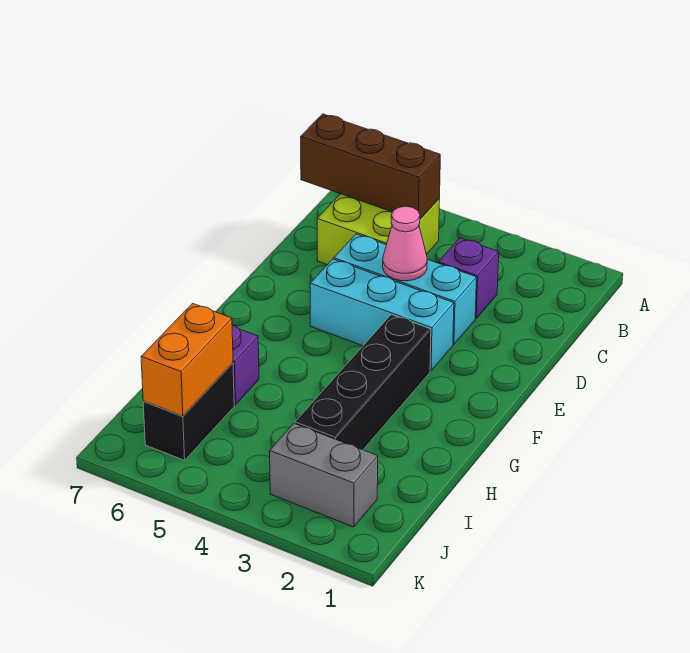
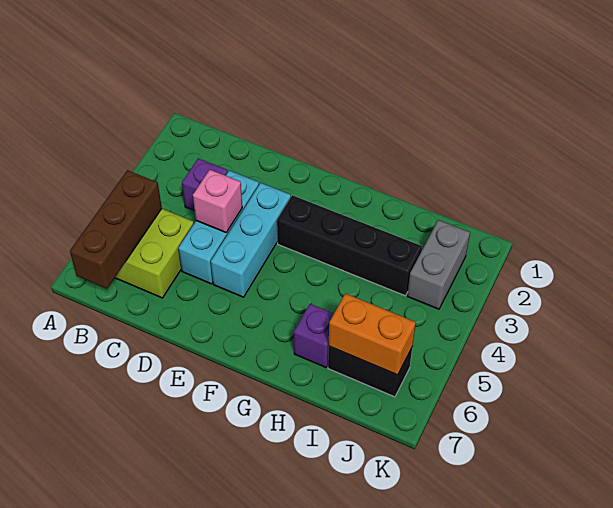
pink 1x1 cone [383,206,427,281] -> pink 1x1 brick [193,170,242,232]

